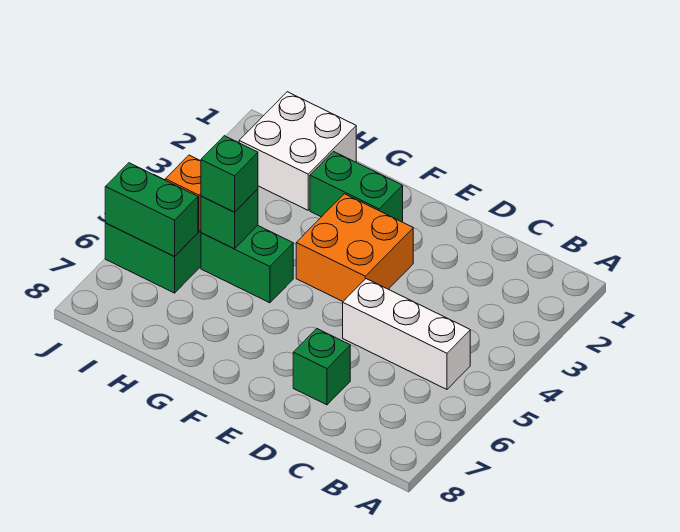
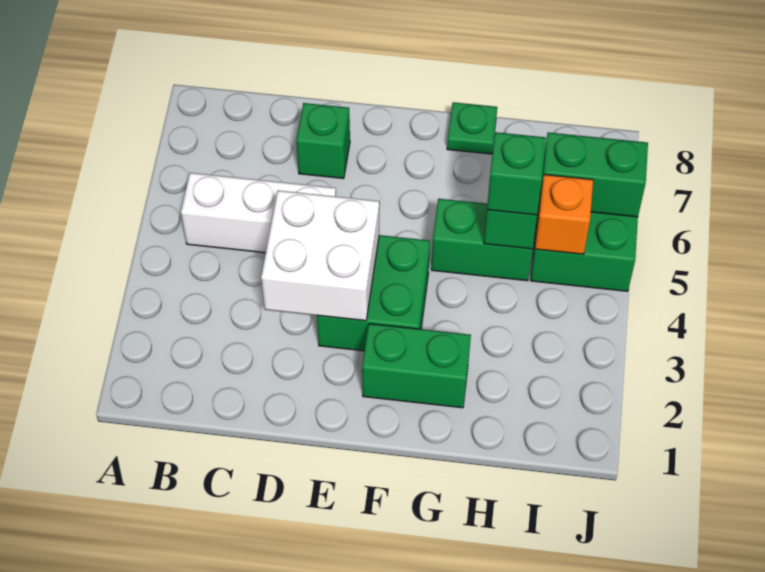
orange 2x2 brick [296,194,413,301] -> green 2x2 brick [317,235,430,351]
none -> green 1x1 plate [447,102,497,154]
white 2x2 brick [239,92,356,210] -> white 2x2 brick moved to [261,191,379,321]

